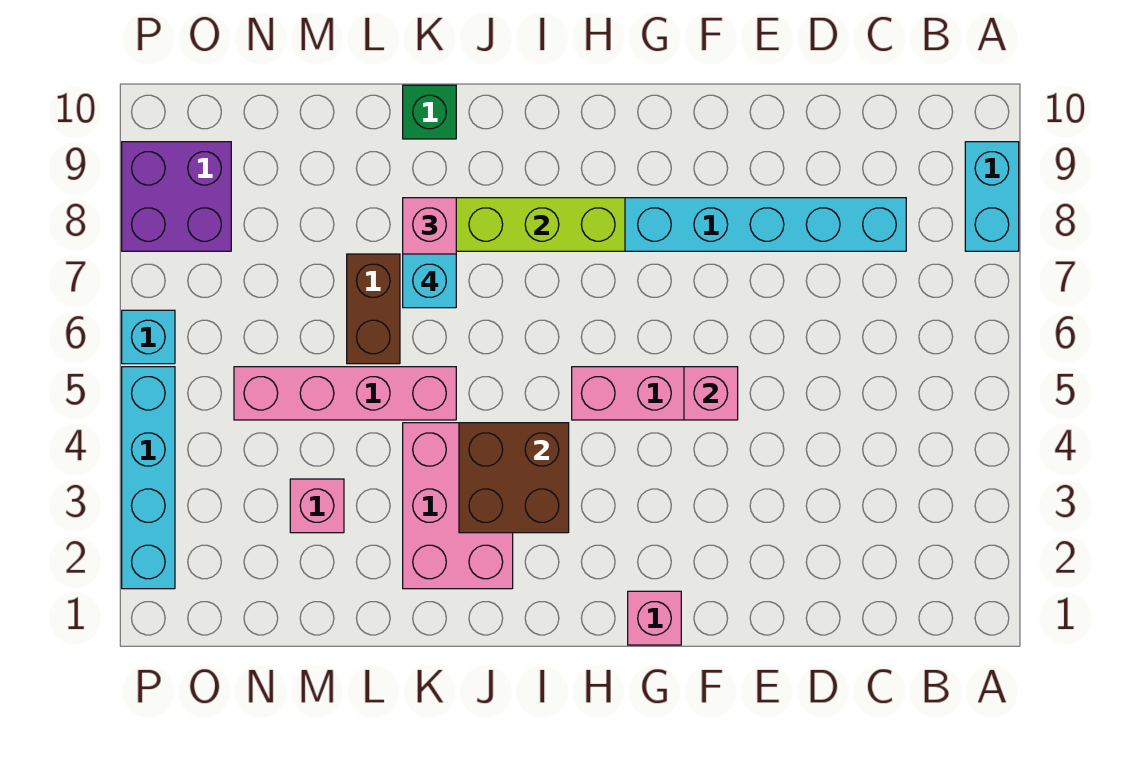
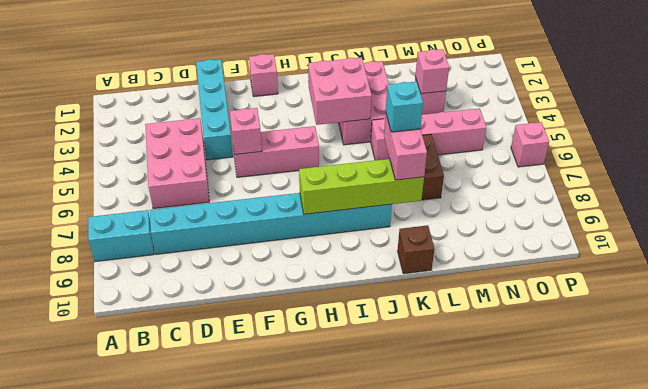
cyan 1x2 brick [965,142,1019,251] -> cyan 1x2 brick turned to [88,210,154,262]
none -> pink 2x3 brick [145,118,209,209]
brown 2x2 brick [459,423,569,533] -> pink 2x2 brick [308,58,372,125]
green 1x1 brick [403,85,456,139] -> brown 1x1 brick [398,225,435,274]
none -> pink 1x1 brick [415,49,449,94]
purple 2x2 brick [122,142,231,251] -> none
cyan 1x4 brick [122,367,175,589] -> cyan 1x4 brick moved to [196,59,233,160]
cyan 1x1 brick [122,310,175,364] -> pink 1x1 brick [511,122,549,167]

